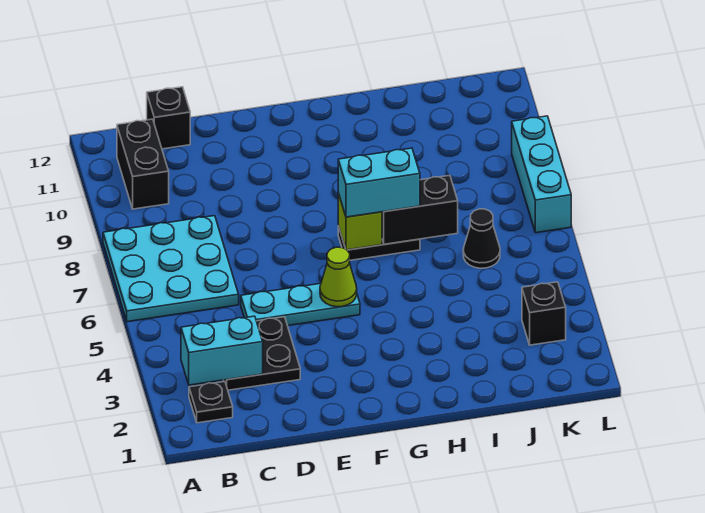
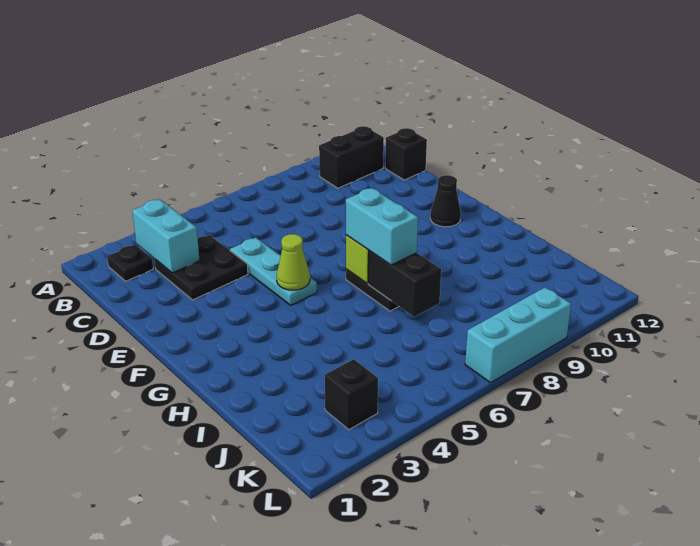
cyan 3x3 plate [103,216,239,322] -> none
black 1x1 cone [463,209,500,268] -> black 1x1 cone moved to [430,175,461,227]

